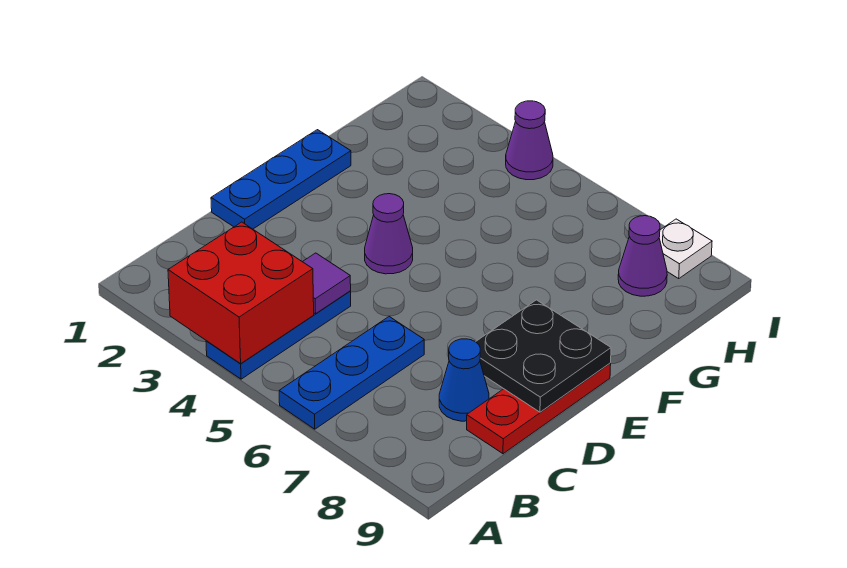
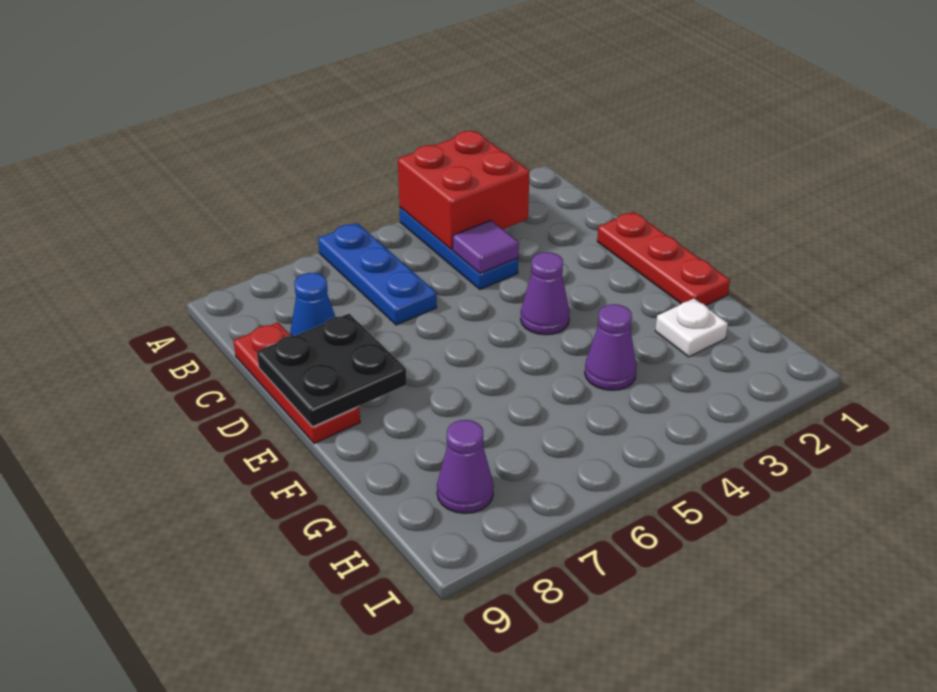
blue 1x3 plate [211,130,351,229] -> red 1x3 plate [597,212,730,305]
purple 1x1 cone [506,101,553,180] -> purple 1x1 cone moved to [585,304,637,390]
white 1x1 plate [659,219,712,278] -> white 1x1 plate moved to [655,299,728,357]

